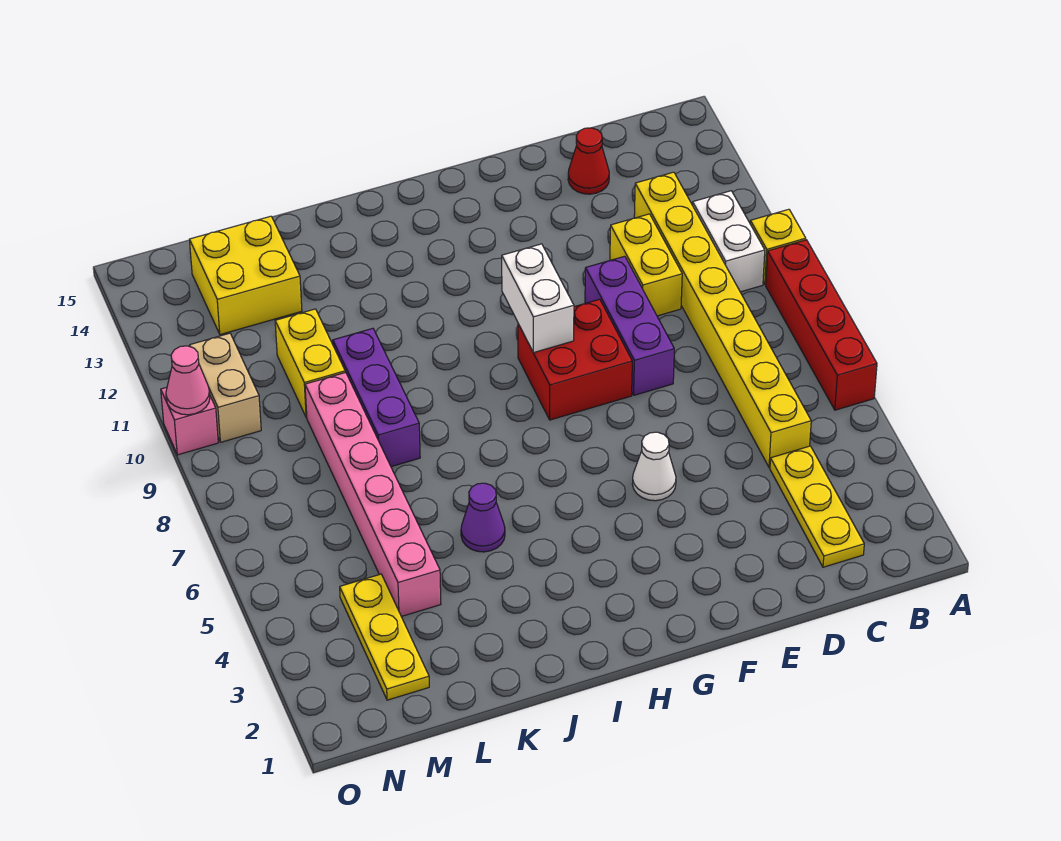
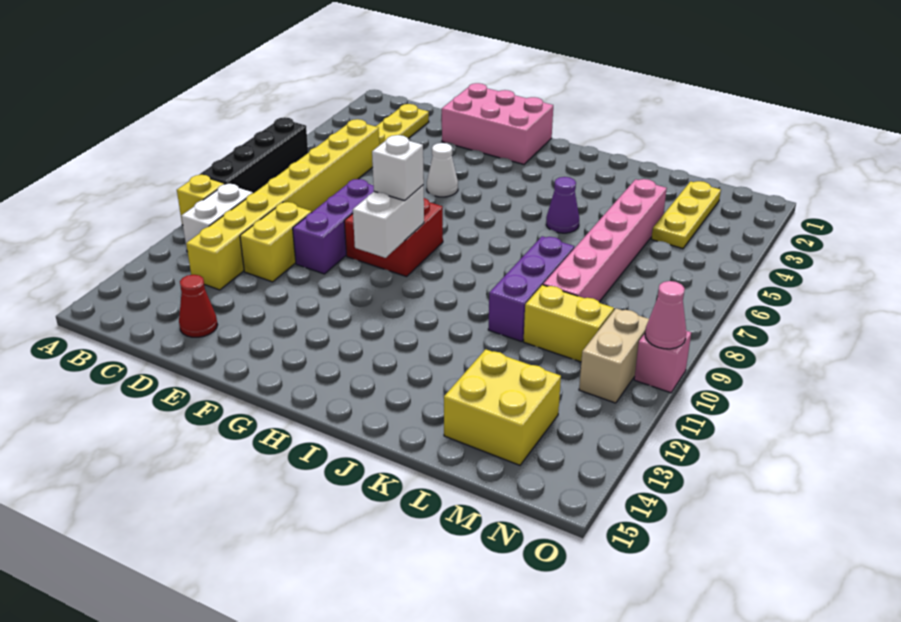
red 1x4 brick [766,240,877,410] -> black 1x4 brick [200,117,308,193]
none -> pink 2x3 brick [442,83,553,164]
none -> white 1x1 brick [372,135,424,201]
yellow 1x2 brick [275,309,345,418] -> yellow 1x2 brick turned to [524,285,614,362]

